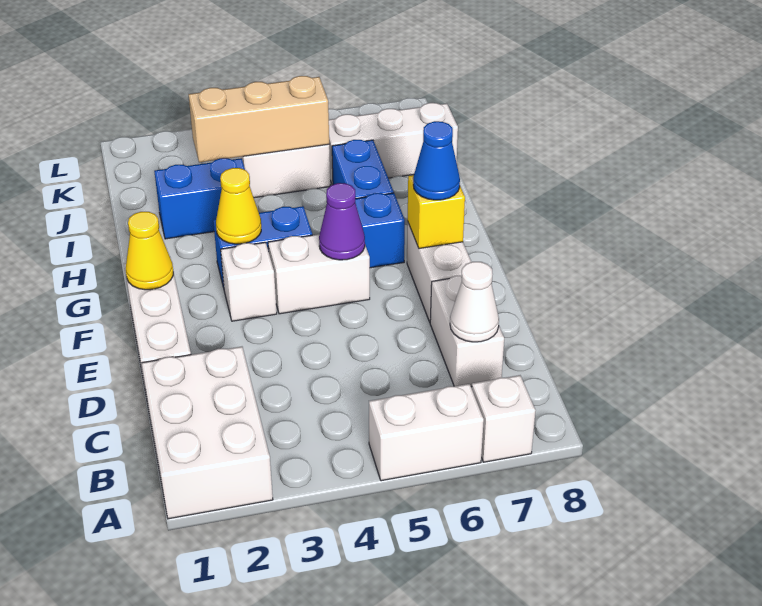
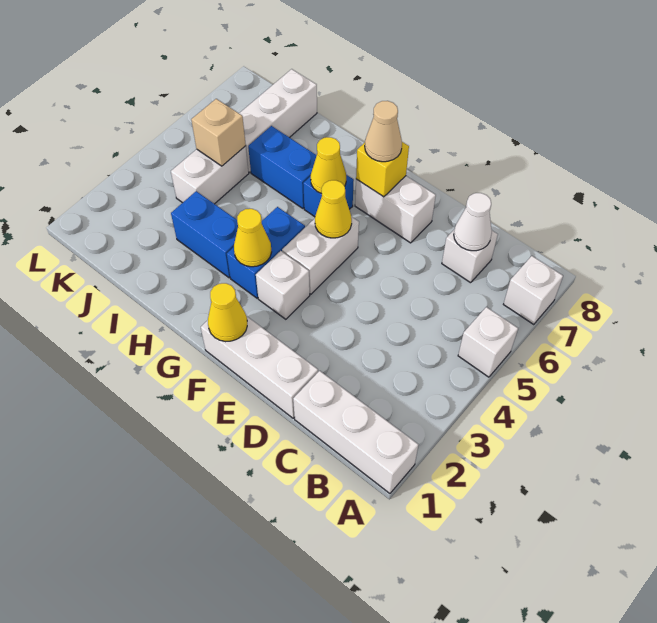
white 2x3 brick [142,347,273,519] -> white 1x3 brick [293,371,419,493]
white 1x2 brick [369,384,484,481] -> white 1x1 brick [458,307,518,377]
white 1x2 brick [430,276,504,387] -> white 1x1 brick [442,229,498,283]
purple 1x1 cone [319,183,365,260] -> yellow 1x1 cone [315,180,352,238]
blue 1x1 cone [413,121,460,200] -> tan 1x1 cone [365,101,402,162]
none -> yellow 1x1 cone [311,137,346,194]
blue 1x2 brick [154,158,245,239] -> blue 1x2 brick turned to [171,191,238,278]
tan 1x3 brick [189,76,329,162] -> tan 1x1 brick [191,99,246,166]

